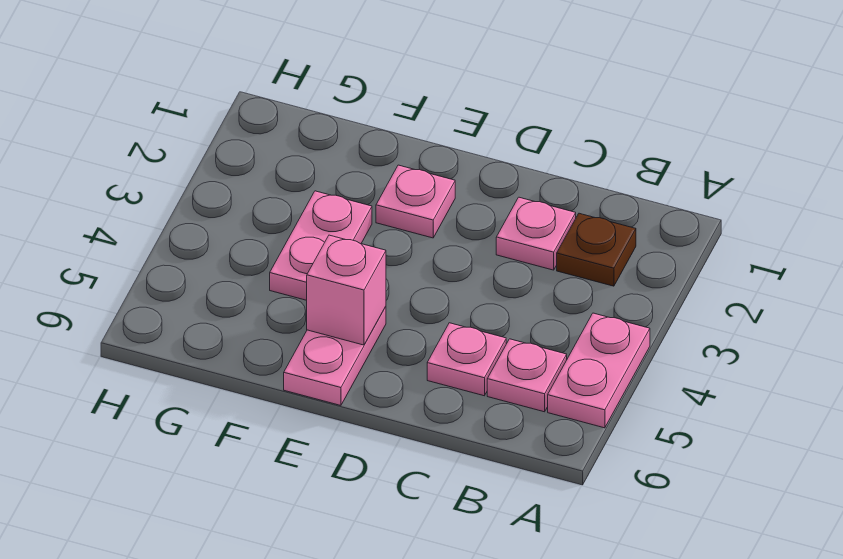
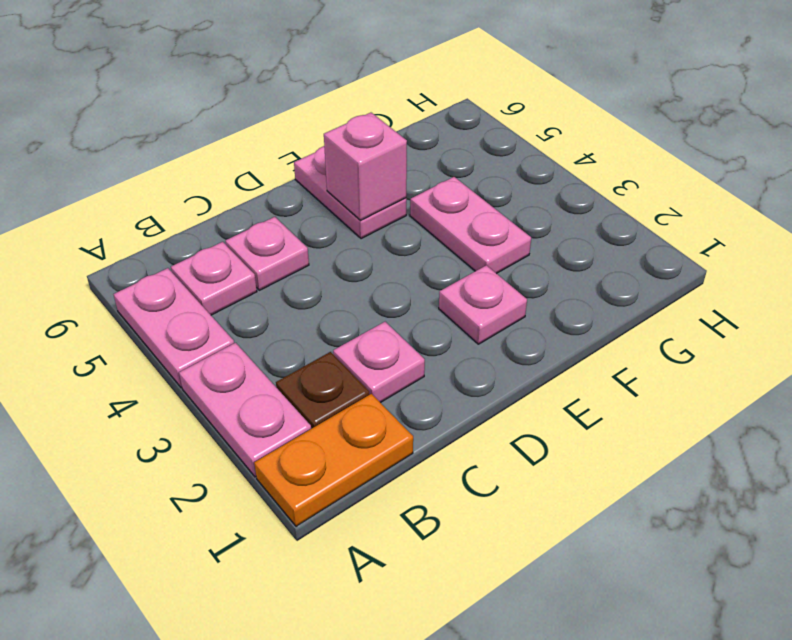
none -> orange 1x2 plate [254,394,413,526]
none -> pink 1x2 plate [179,343,311,477]

